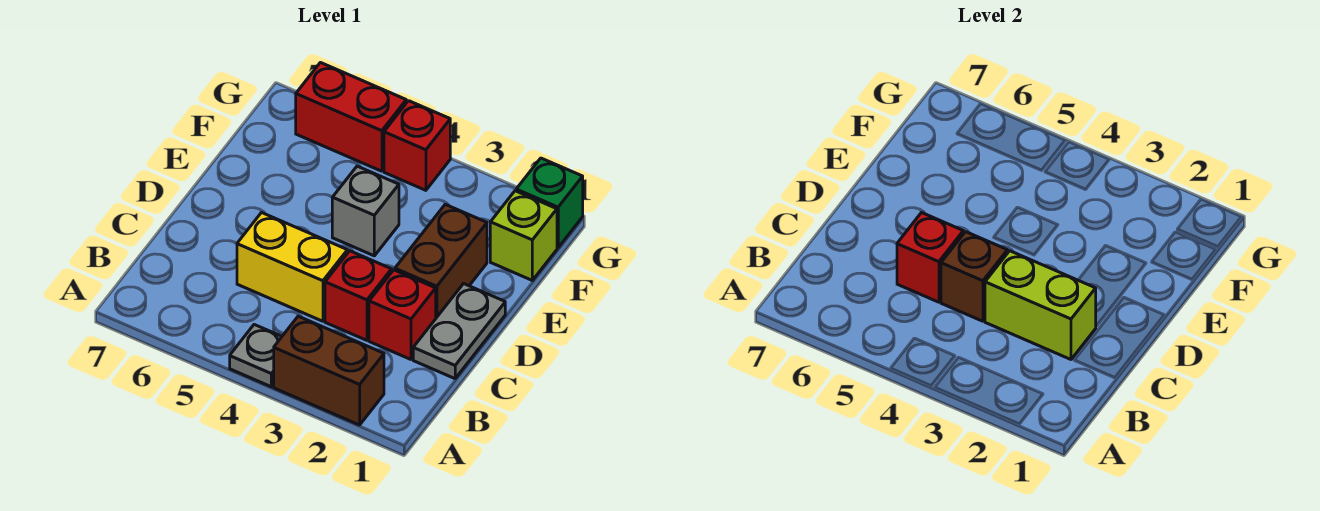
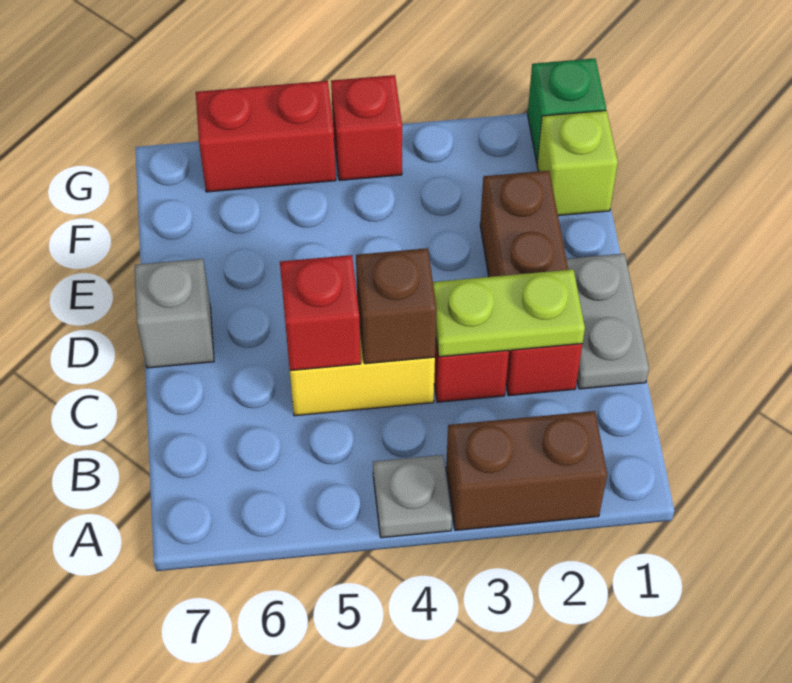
lime 1x2 brick [985,251,1096,359] -> lime 1x2 plate [433,269,585,357]
grey 1x1 brick [332,166,399,256] -> grey 1x1 brick moved to [135,259,214,368]

